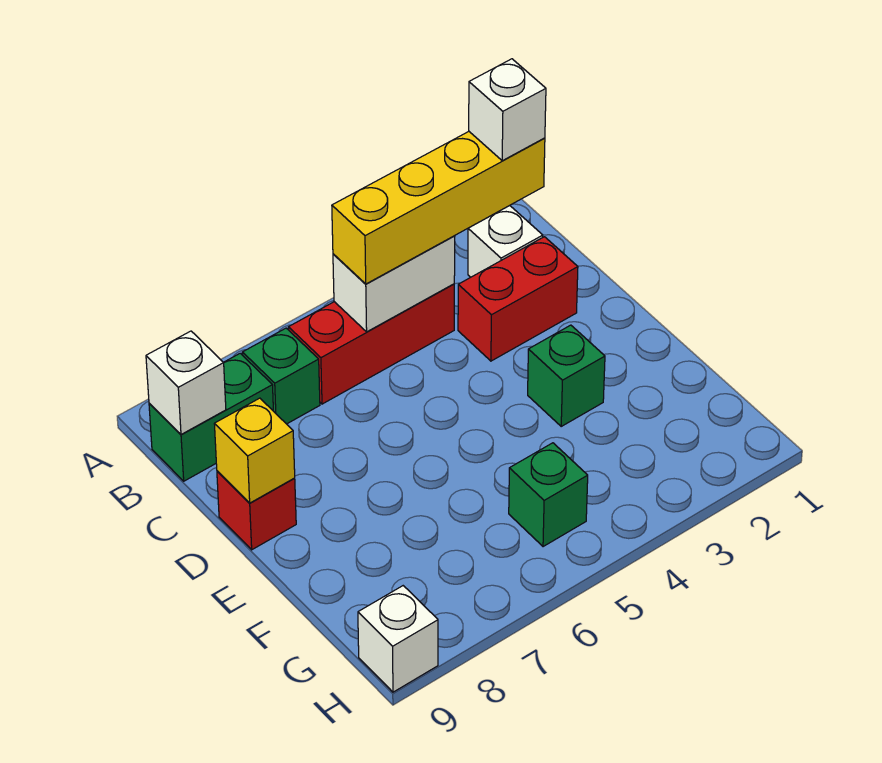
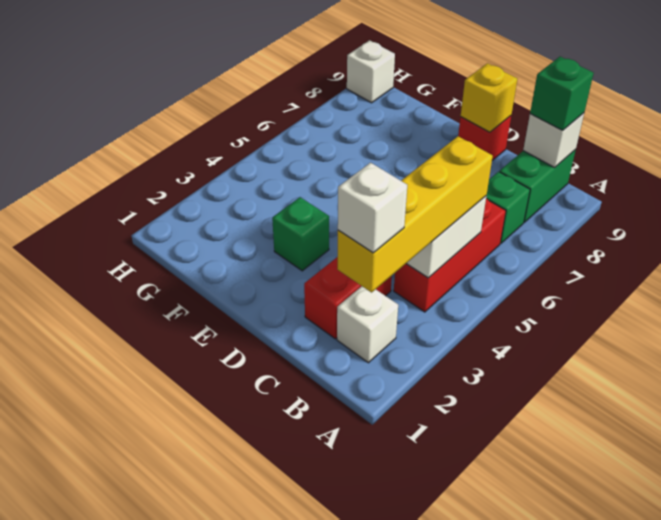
green 1x1 brick [509,443,588,547] -> green 1x1 brick moved to [530,57,594,130]

